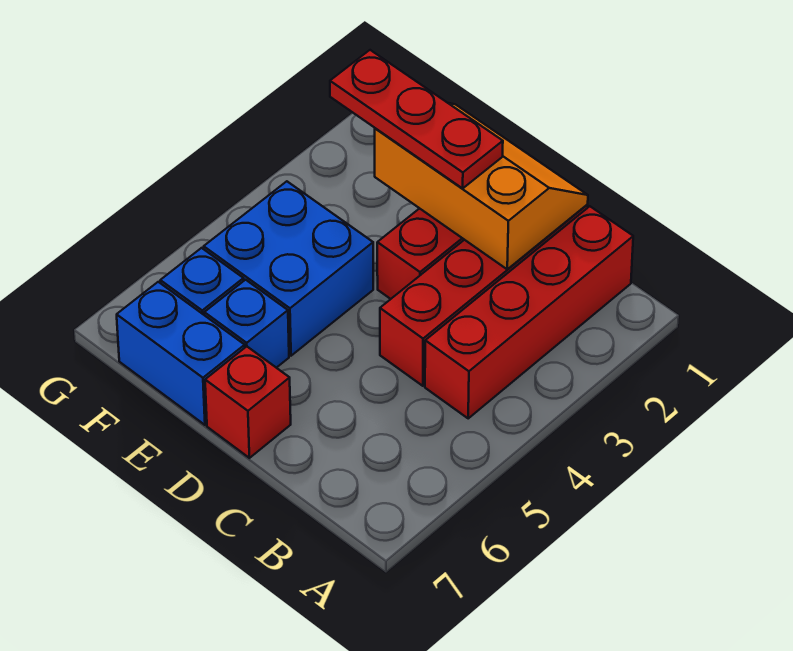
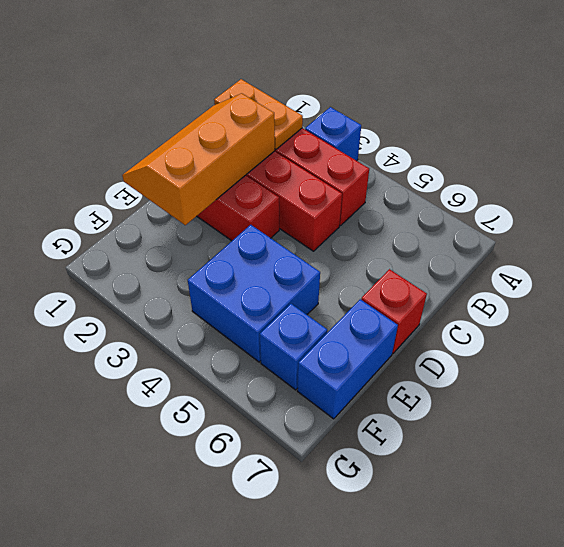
none -> orange 1x2 plate [214,79,303,149]
red 1x3 plate [330,50,503,188] -> none
blue 1x1 brick [204,280,289,368] -> blue 1x1 brick moved to [305,107,361,161]

